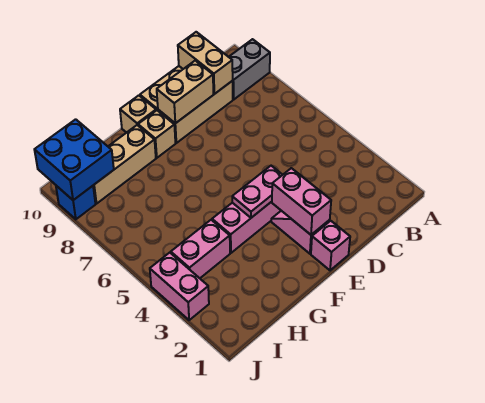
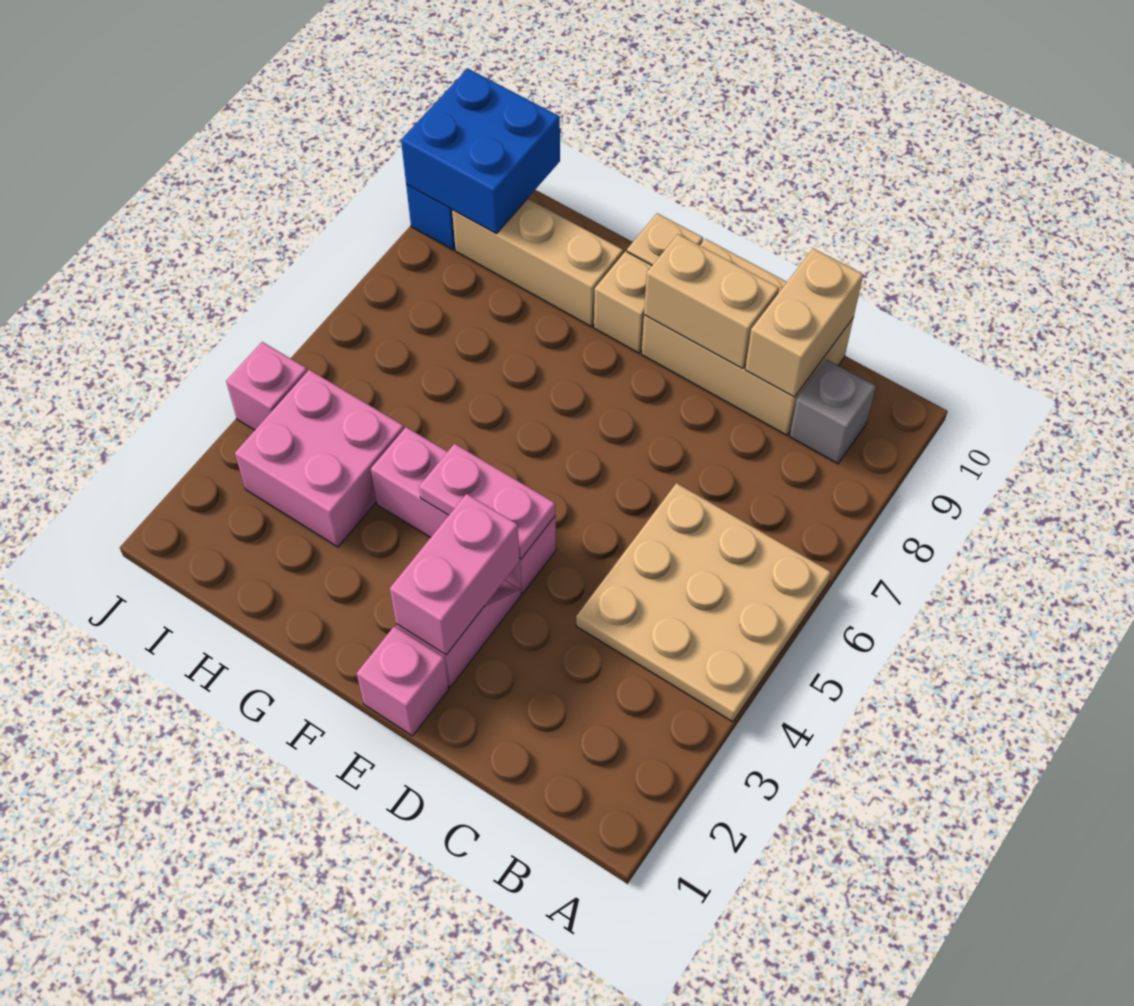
none -> tan 3x3 plate [576,483,831,722]
grey 1x2 brick [229,39,270,100] -> grey 1x1 brick [790,359,876,464]
pink 1x2 brick [171,220,230,278] -> pink 2x2 brick [235,370,404,547]
pink 1x2 brick [150,253,209,320] -> pink 1x1 brick [226,342,307,430]

